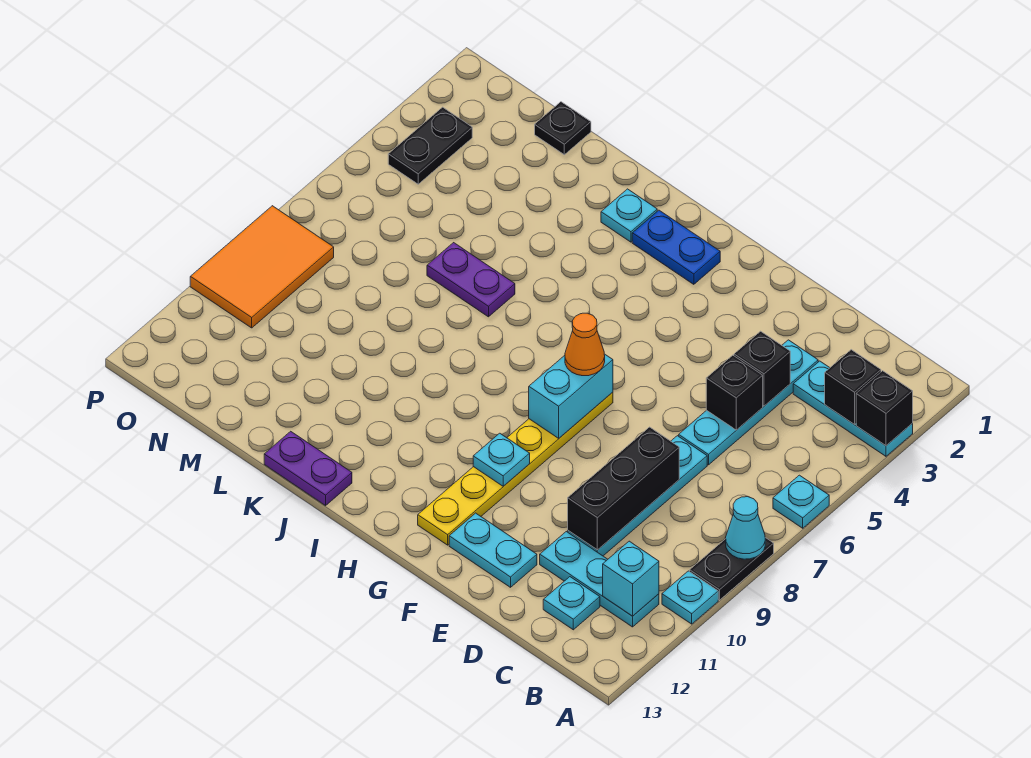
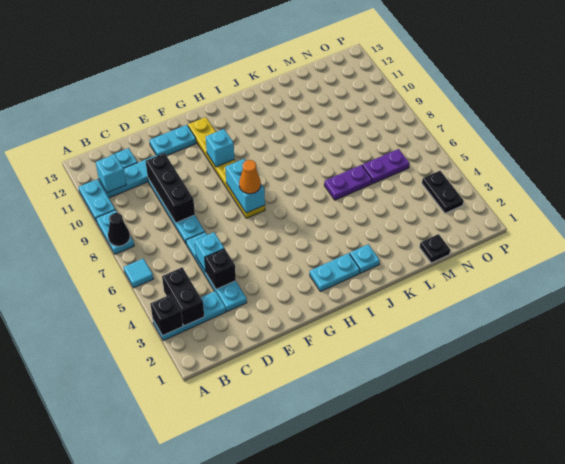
cyan 1x1 plate [773,475,829,528] -> cyan 1x1 tile [124,258,153,288]
black 1x2 plate [690,538,774,600] -> cyan 1x2 plate [96,210,134,254]
cyan 1x1 cone [726,497,765,559] -> black 1x1 cone [108,213,130,246]
cyan 1x1 plate [662,571,718,624] -> cyan 1x2 plate [79,179,115,222]
black 1x1 brick [825,350,881,425] -> black 1x2 brick [162,267,204,326]
black 1x1 brick [706,355,763,430] -> cyan 1x1 brick [195,232,224,272]
cyan 1x1 plate [473,433,530,486] -> cyan 1x1 brick [206,129,234,167]
blue 1x2 plate [632,210,720,284] -> cyan 1x2 plate [310,253,360,292]
purple 1x2 plate [264,431,352,506] -> purple 1x2 plate moved to [362,149,409,184]
orange 2x3 tile [190,206,334,328] -> none

